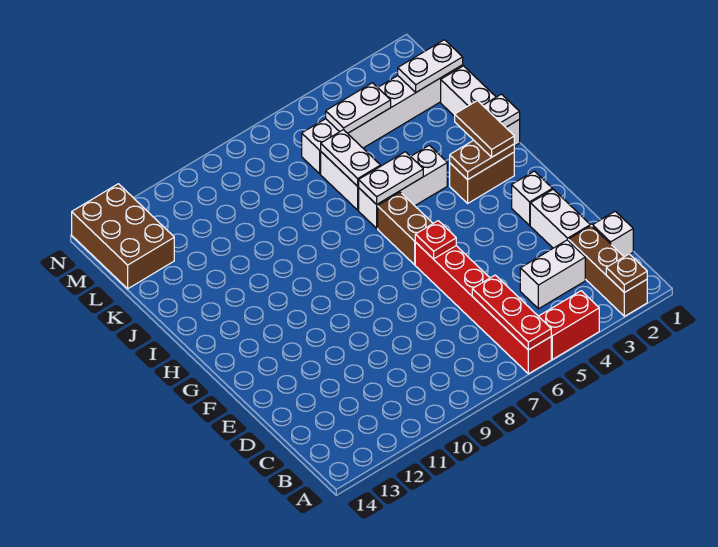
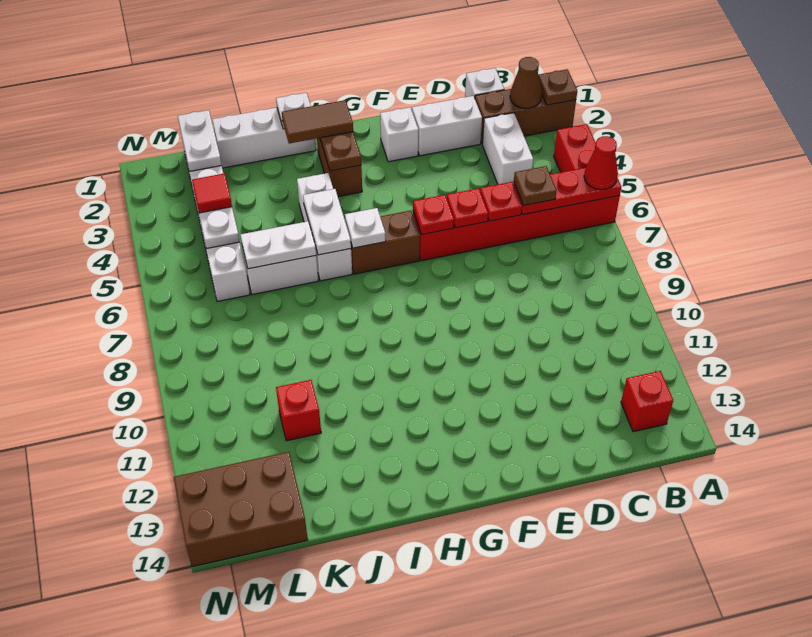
none -> red 1x1 cone [584,136,618,190]
none -> brown 1x1 cone [510,57,542,109]
none -> red 1x1 brick [621,371,673,432]
none -> brown 1x1 plate [514,166,557,205]
none -> red 1x1 plate [480,182,522,221]
none -> red 1x1 plate [447,188,488,228]
none -> white 1x1 plate [345,208,386,248]
none -> red 1x1 brick [276,380,321,441]
none -> red 1x1 tile [192,173,232,213]

